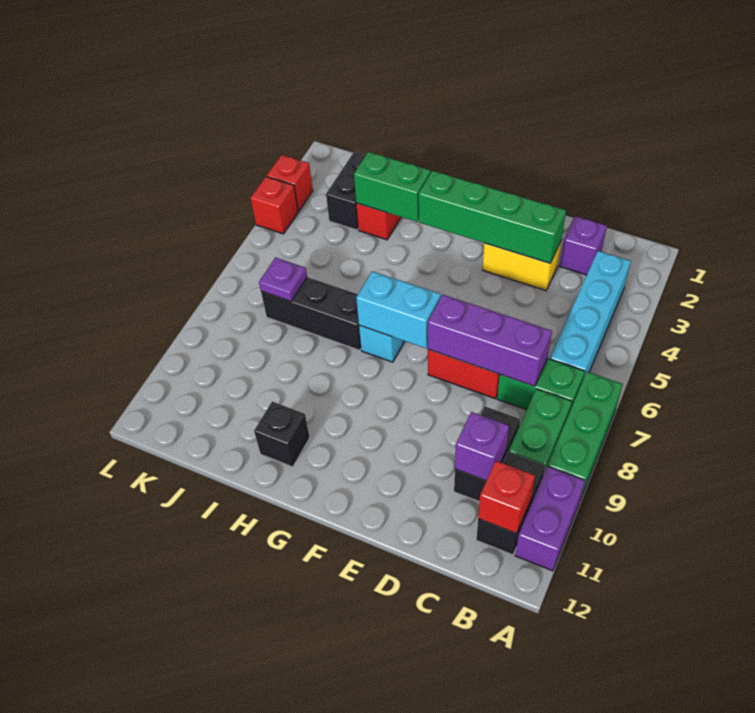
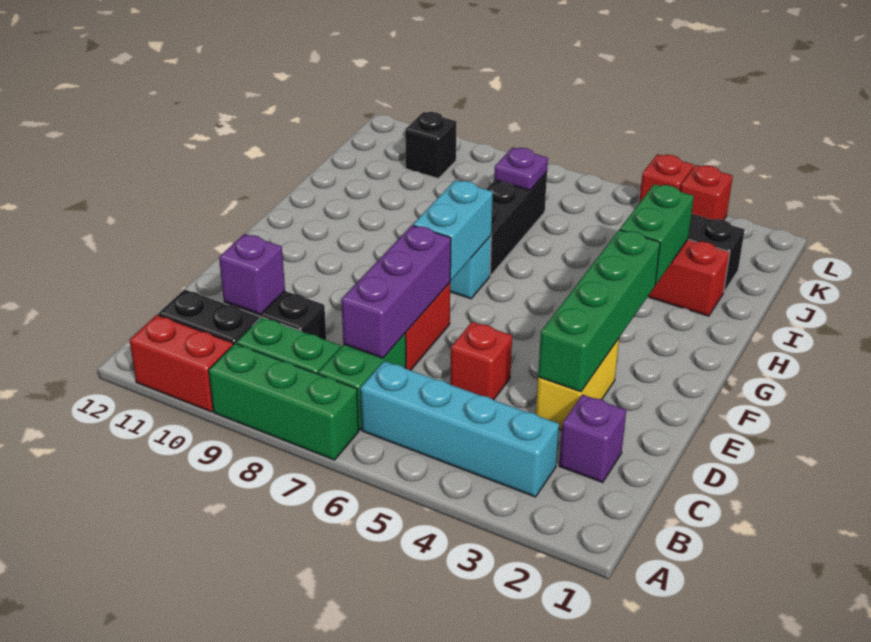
purple 1x2 brick [515,466,585,571] -> red 1x2 brick [129,315,233,412]
red 1x1 brick [478,461,535,534] -> red 1x1 brick moved to [450,322,512,400]
black 1x1 brick [254,401,310,467] -> black 1x1 brick moved to [405,112,457,179]

